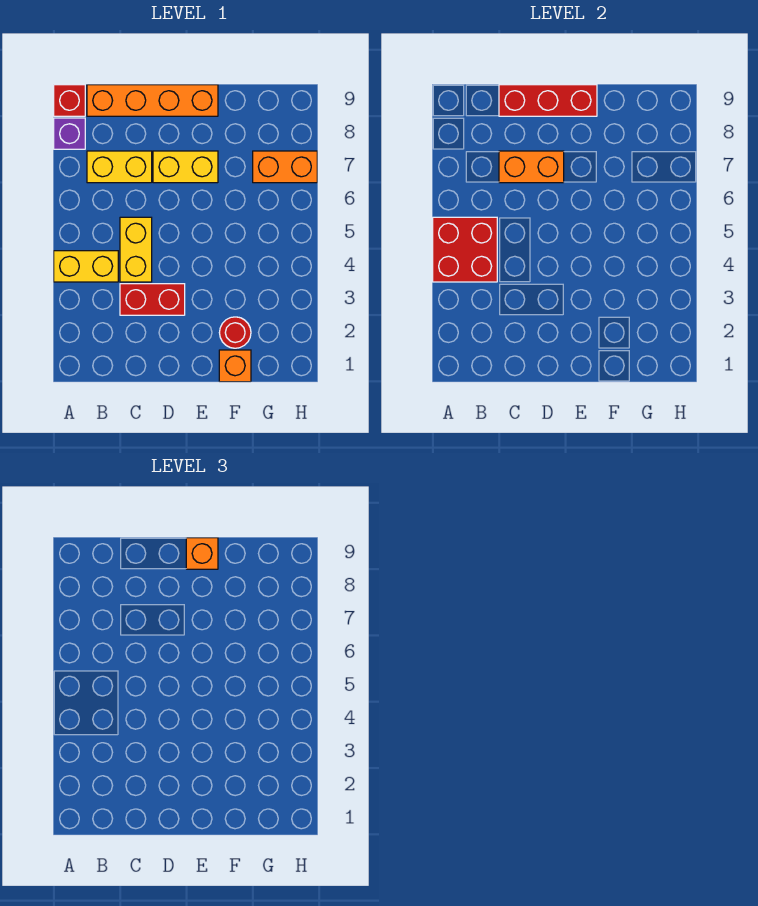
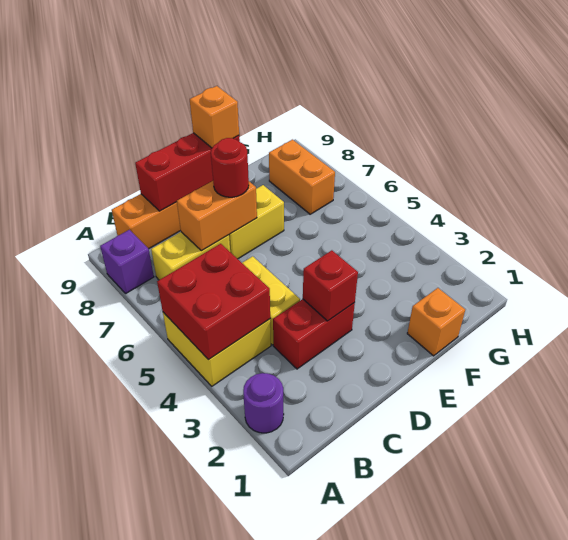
none -> purple 1x1 round brick [243,373,284,433]
yellow 1x2 brick [54,251,118,282] -> yellow 2x2 brick [163,312,271,386]
red 1x1 brick [54,85,85,116] -> red 1x1 brick moved to [303,250,358,321]
red 1x1 round brick [219,317,251,348] -> red 1x1 round brick moved to [211,138,249,197]
orange 1x2 brick [253,151,317,183] -> orange 1x2 brick turned to [269,140,335,214]

